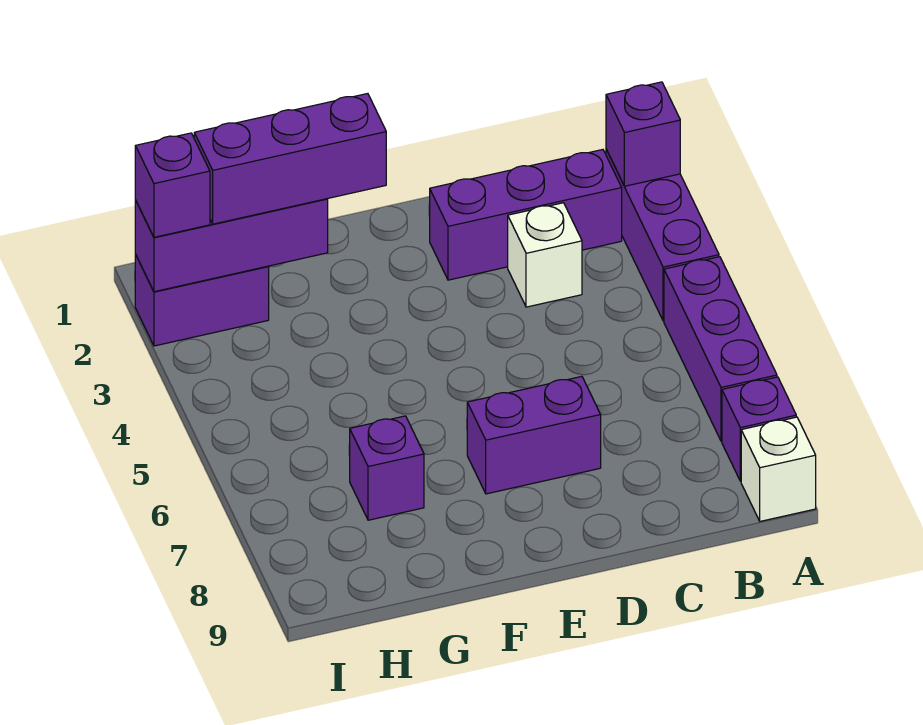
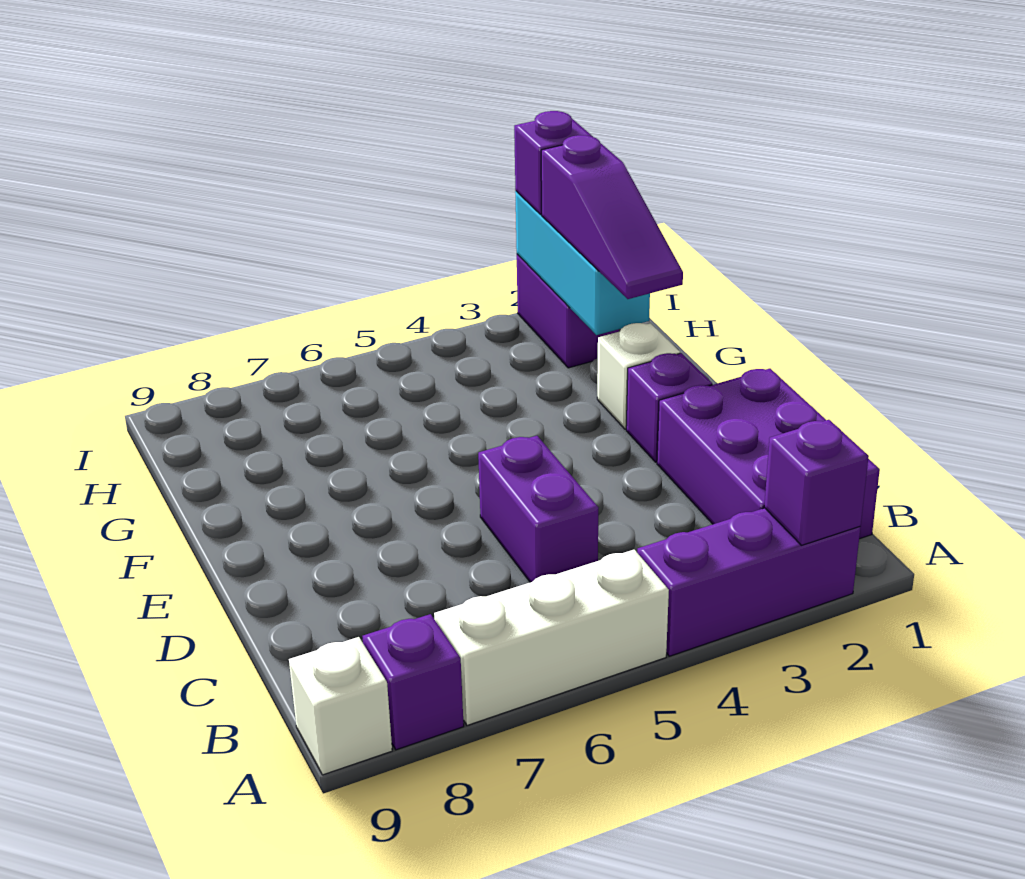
purple 1x3 brick [664,257,777,441] -> white 1x3 brick [434,550,669,725]
purple 1x3 brick [430,150,622,280] -> purple 2x3 brick [657,369,880,539]
white 1x1 brick [508,203,582,307] -> white 1x1 brick moved to [597,323,680,429]
purple 1x2 brick [467,376,601,494] -> purple 1x2 brick moved to [478,436,599,582]
purple 1x3 brick [194,94,386,224] -> purple 1x3 slope [541,135,683,299]
purple 1x3 brick [135,199,328,292] -> cyan 1x3 brick [515,191,650,335]
purple 1x1 brick [350,416,424,520] -> purple 1x1 brick moved to [626,353,712,462]

